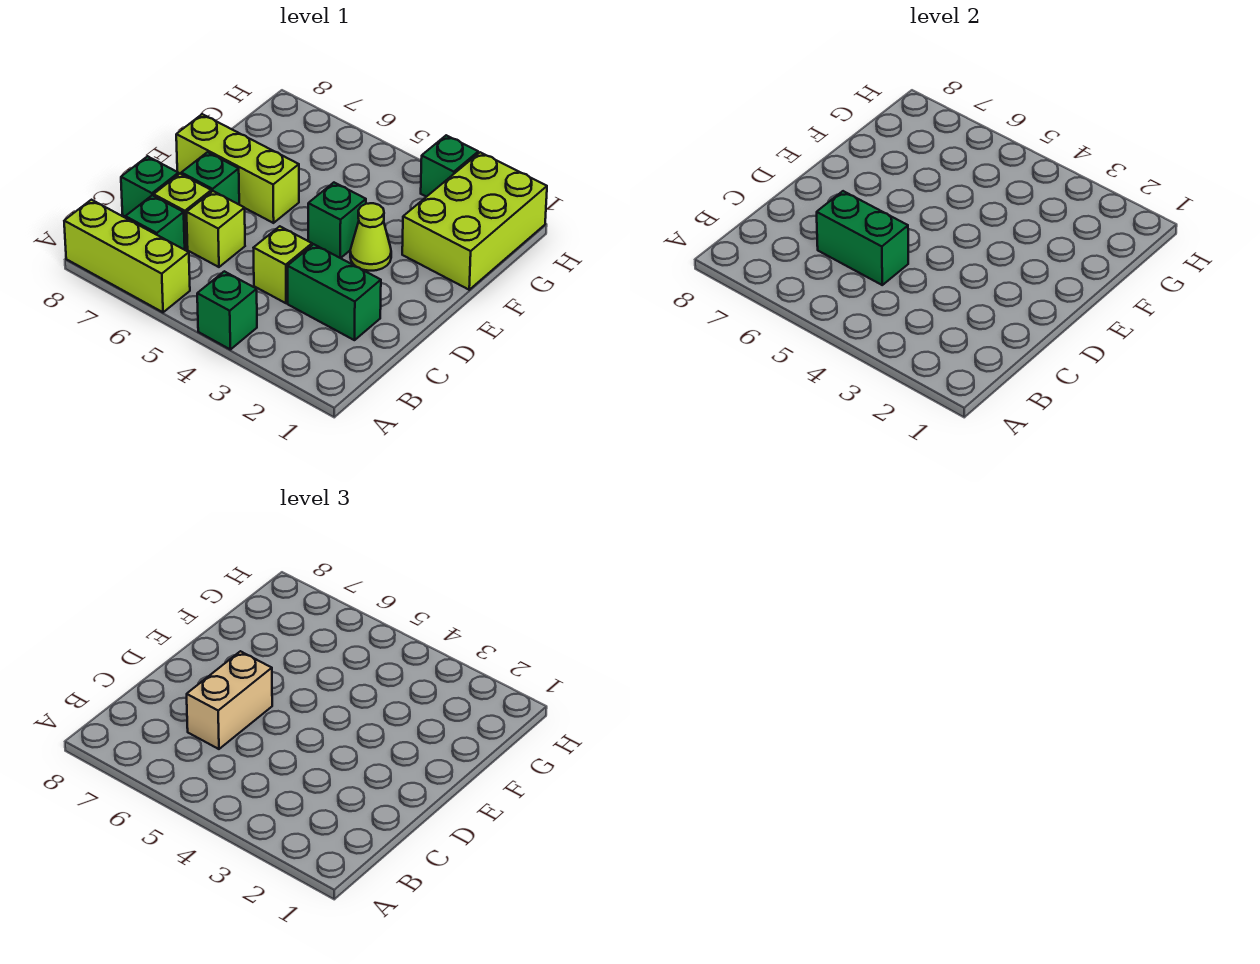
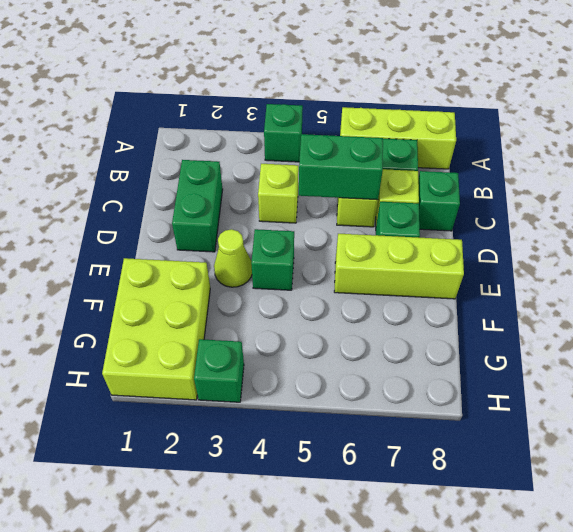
green 1x2 brick [287,244,381,340] -> green 1x2 brick turned to [172,160,223,252]
tan 1x2 brick [187,651,272,749] -> none

